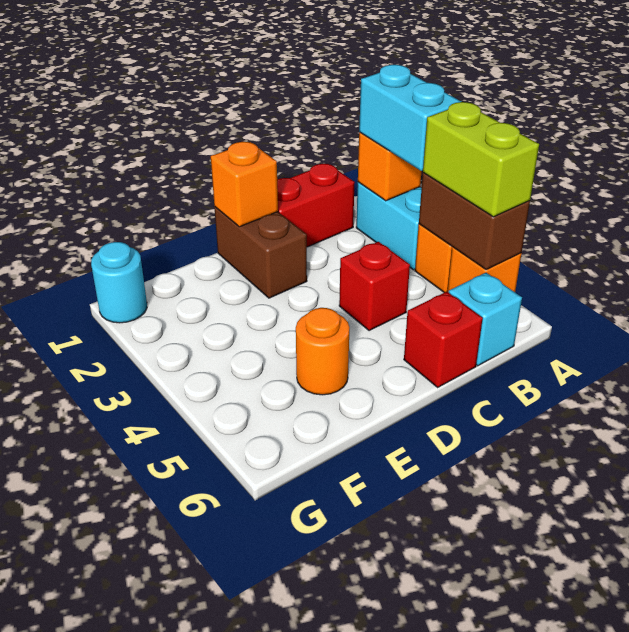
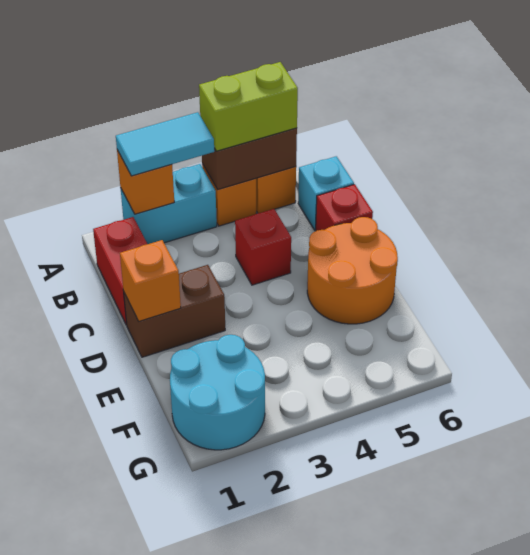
cyan 1x2 brick [359,65,461,171] -> cyan 1x2 tile [116,112,215,176]
orange 1x1 round brick [296,308,350,395] -> orange 2x2 round brick [307,217,398,324]
cyan 1x1 round brick [91,242,147,323] -> cyan 2x2 round brick [170,335,265,450]

